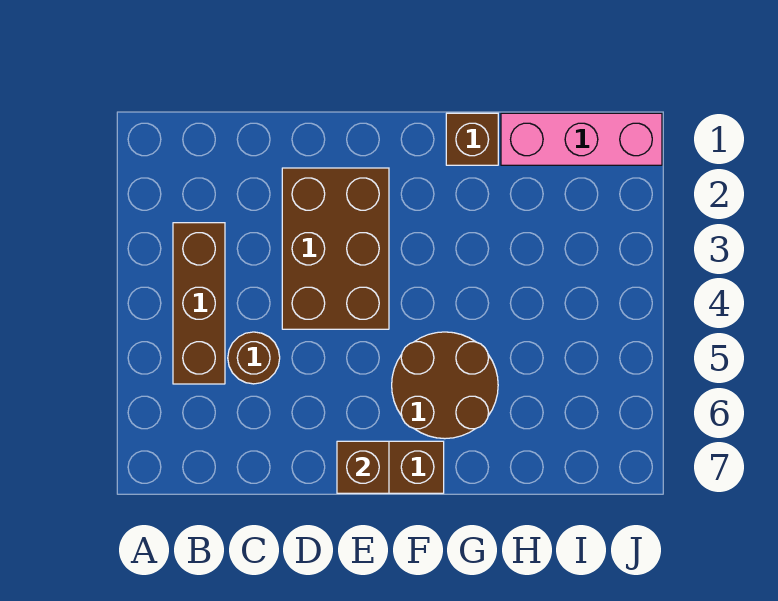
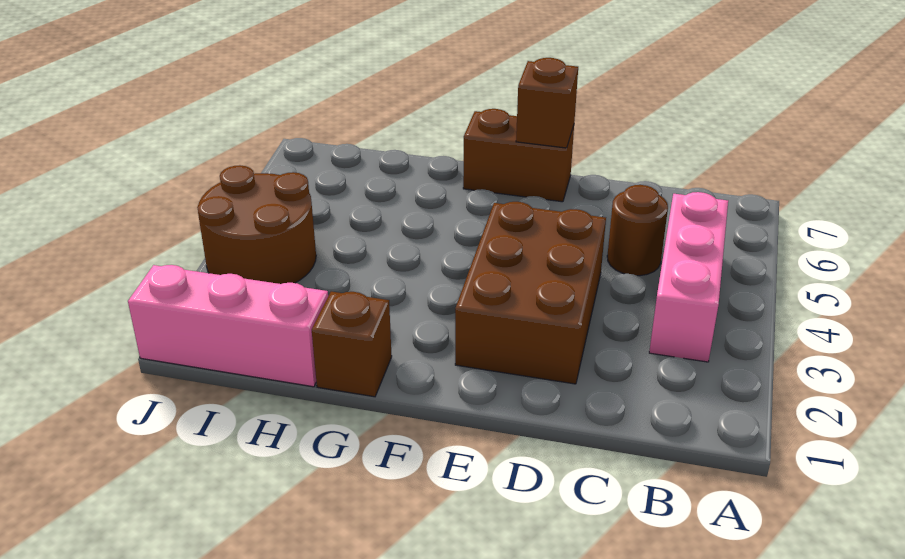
brown 1x3 brick [173,223,225,384] -> pink 1x3 brick [649,192,728,362]
brown 2x2 round brick [392,332,498,439] -> brown 2x2 round brick moved to [197,165,316,284]

